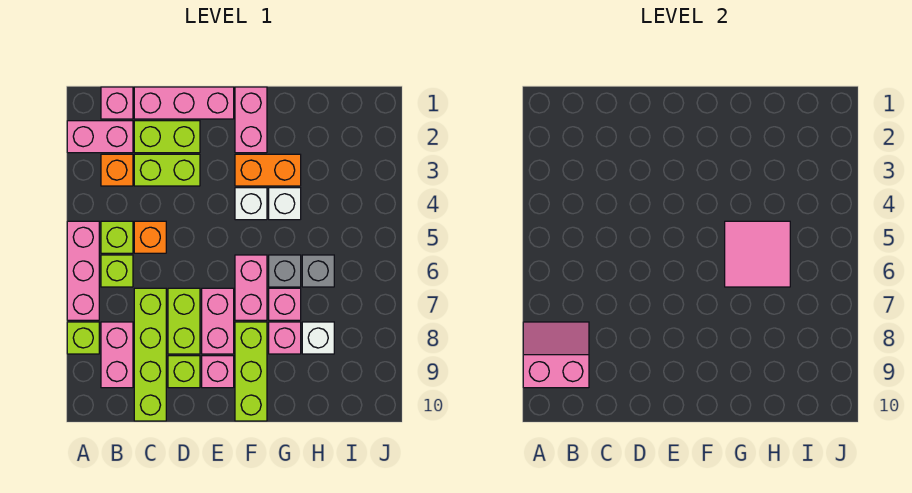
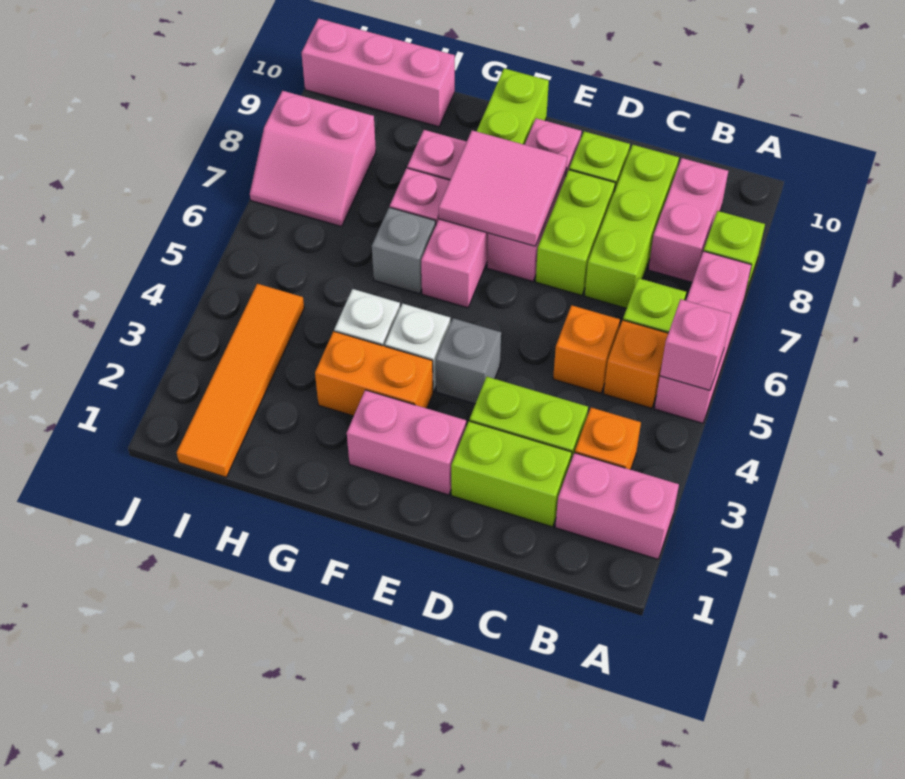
pink 2x2 slope [523,322,589,388] -> pink 2x2 slope moved to [250,91,376,227]
pink 1x1 brick [101,87,133,119] -> pink 1x1 brick moved to [660,299,731,390]
lime 1x1 brick [101,221,133,253] -> orange 1x1 brick [604,320,668,408]
pink 1x3 brick [134,87,234,119] -> pink 1x3 brick moved to [301,18,455,127]
lime 1x4 brick [134,288,166,421] -> lime 1x3 brick [585,145,679,308]
pink 1x2 brick [235,87,267,153] -> pink 1x2 brick turned to [347,390,466,495]
pink 2x2 tile [725,221,790,287] -> pink 2x2 tile moved to [439,130,567,246]
grey 1x1 brick [302,255,334,287] -> grey 1x1 brick moved to [436,318,501,404]
white 1x1 brick [302,322,334,354] -> none
none -> orange 1x4 tile [177,284,304,477]

